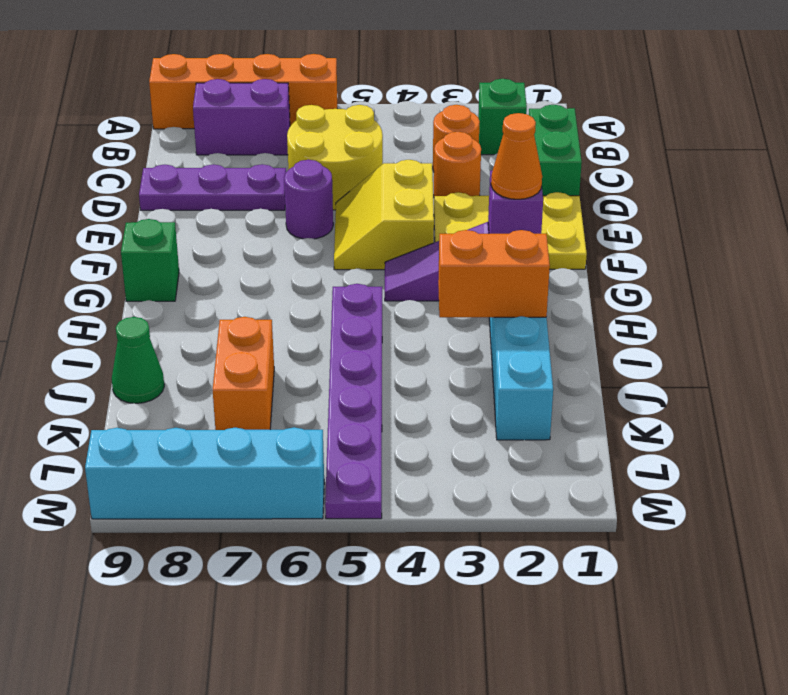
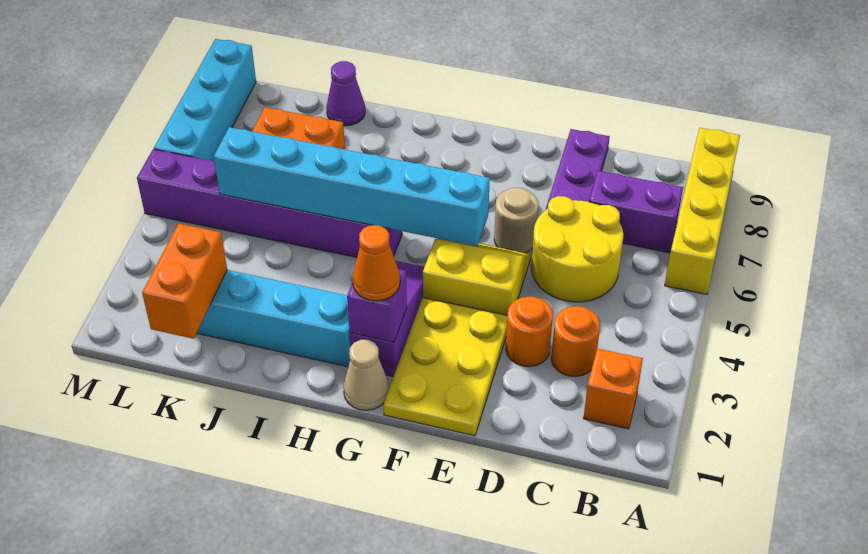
orange 1x4 brick [149,54,337,129] -> yellow 1x4 brick [665,128,740,294]
green 1x1 brick [478,79,527,155] -> orange 1x1 brick [583,349,643,429]
purple 1x2 brick [193,79,290,155] -> purple 1x2 brick turned to [589,171,683,253]
green 1x2 brick [529,105,582,196] -> none
purple 1x1 round brick [284,160,333,239] -> tan 1x1 round brick [494,188,538,253]
none -> cyan 1x6 brick [214,127,490,246]
none -> tan 1x1 cone [343,340,389,410]
green 1x1 brick [121,219,179,301] -> none
purple 1x6 plate [325,284,382,519] -> purple 1x6 brick [137,149,402,257]
orange 1x2 brick [438,230,550,317] -> orange 1x2 brick moved to [142,223,227,339]
green 1x1 cone [112,317,164,403] -> purple 1x1 cone [326,61,365,126]

